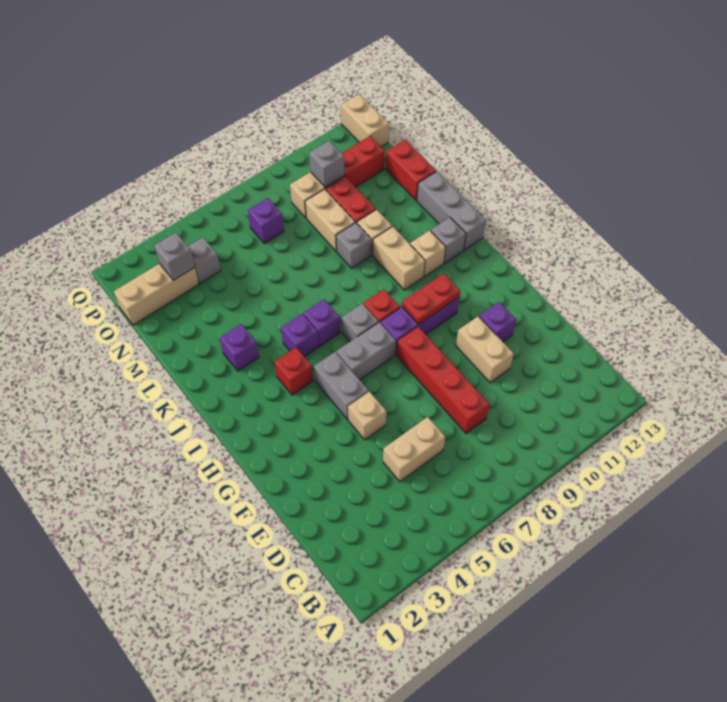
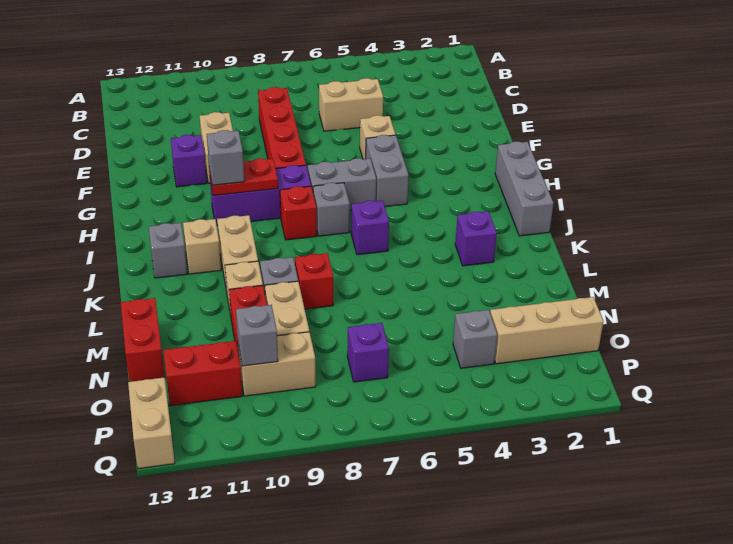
red 1x1 brick [275,348,313,395] -> red 1x1 brick moved to [295,253,333,309]
purple 1x1 brick [281,314,319,357] -> none
grey 1x3 brick [417,171,486,250] -> grey 1x3 brick moved to [495,141,554,236]
grey 1x1 brick [154,233,195,280] -> grey 1x1 brick moved to [207,130,244,185]

